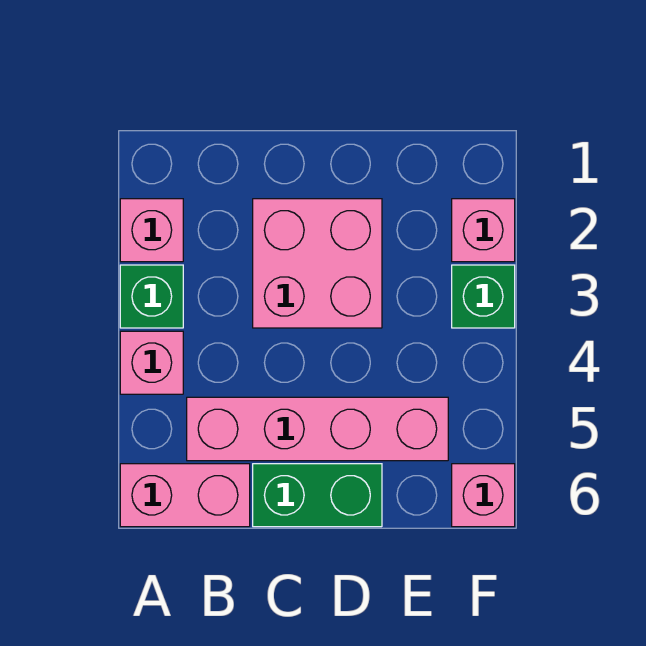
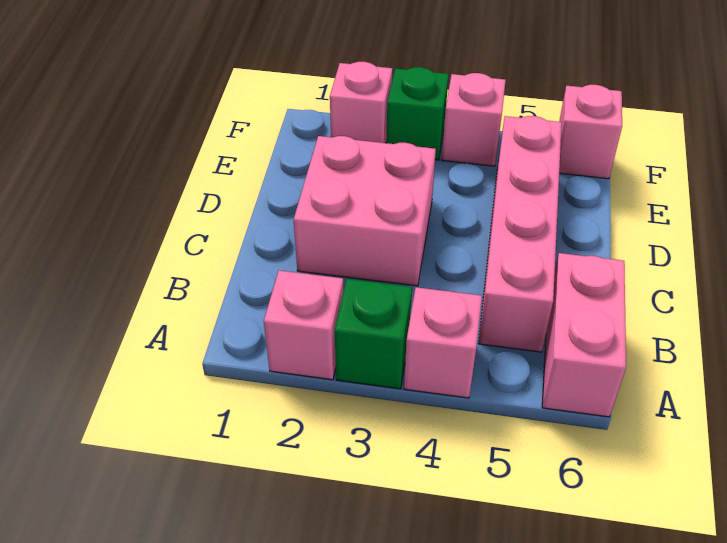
green 1x2 brick [253,464,382,527] -> none
none -> pink 1x1 brick [442,73,506,166]

